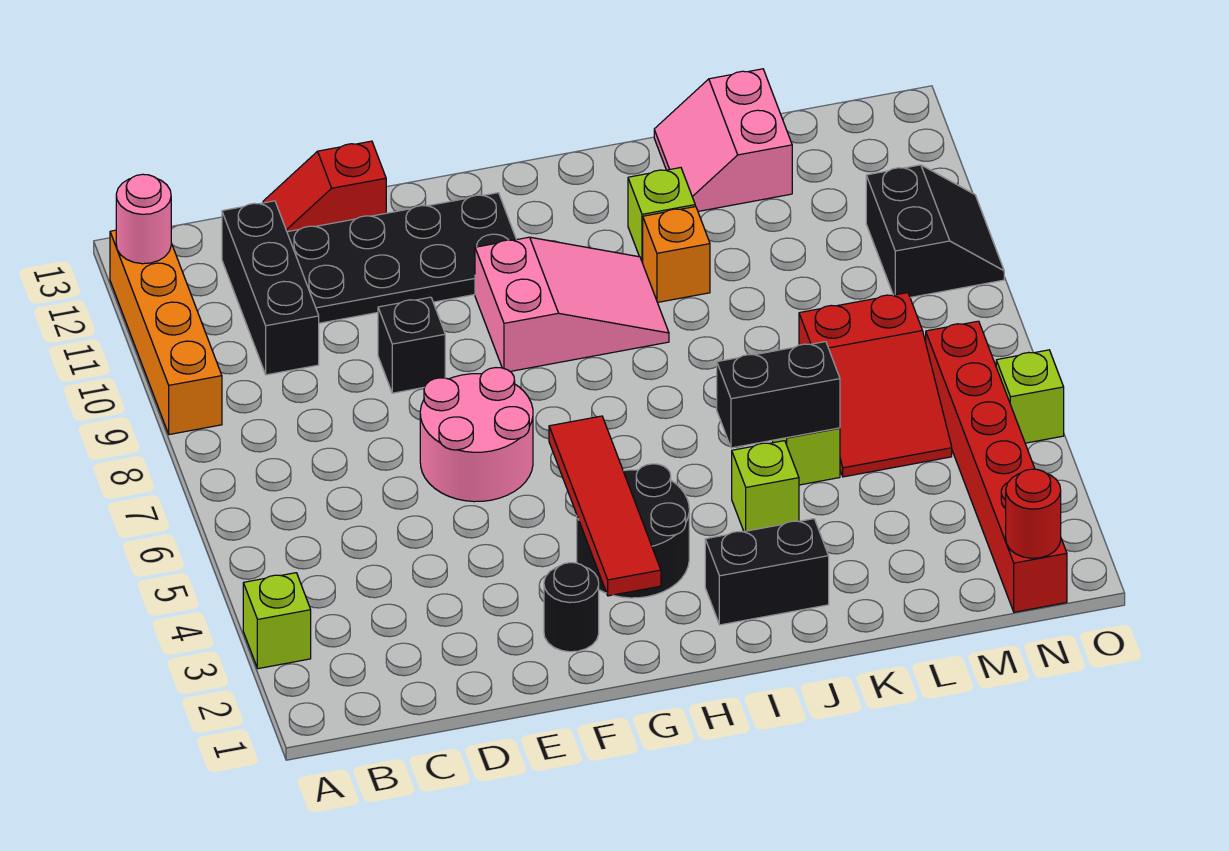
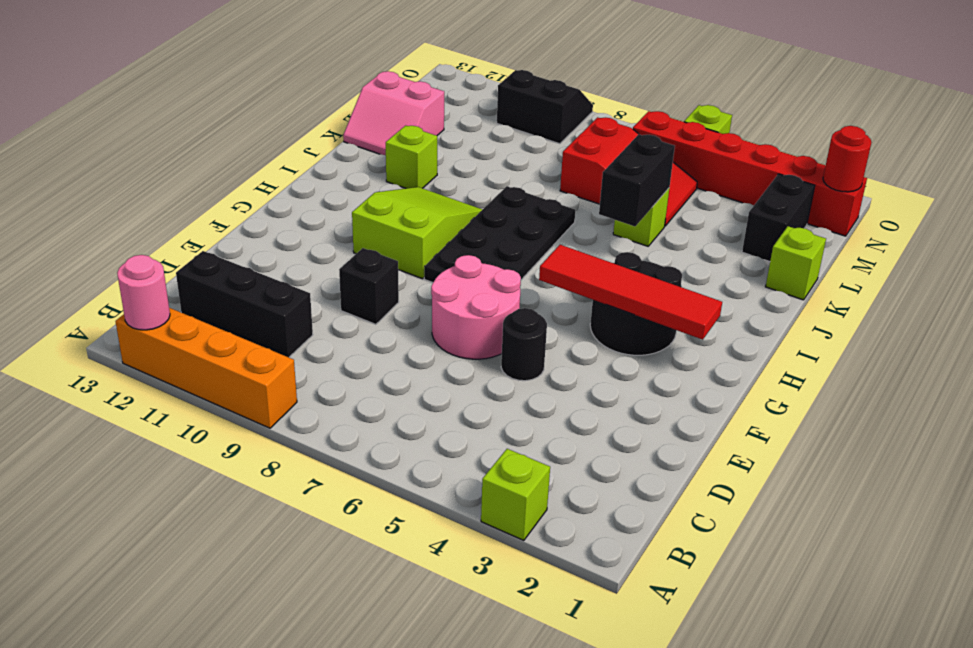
black 2x4 plate [287,193,516,323] -> black 2x4 plate moved to [424,186,575,283]
red 1x2 slope [263,141,386,232] -> none
black 1x1 round brick [544,563,599,652] -> black 1x1 round brick moved to [501,308,547,381]
pink 2x3 slope [475,237,669,371] -> lime 2x3 slope [352,187,483,279]
black 1x2 brick [705,519,829,625] -> black 1x2 brick moved to [742,174,815,262]
lime 1x1 brick [732,441,799,531] -> lime 1x1 brick moved to [766,226,826,300]
orange 1x1 brick [643,206,710,302] -> none

